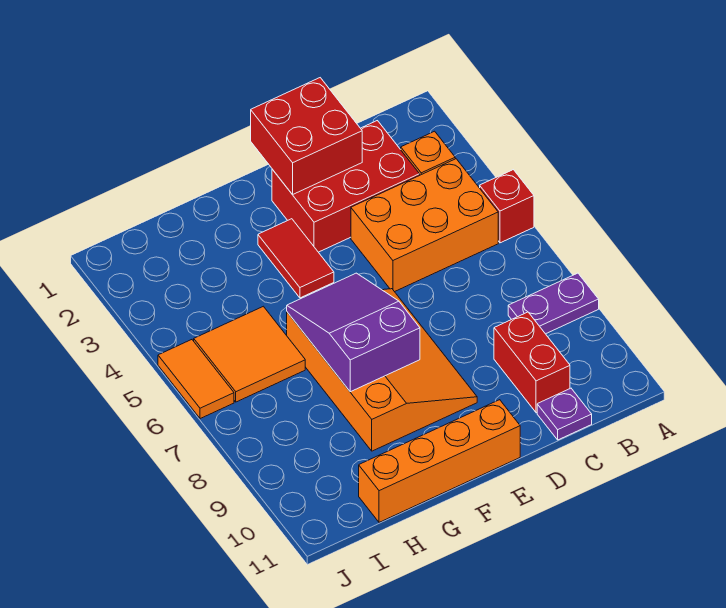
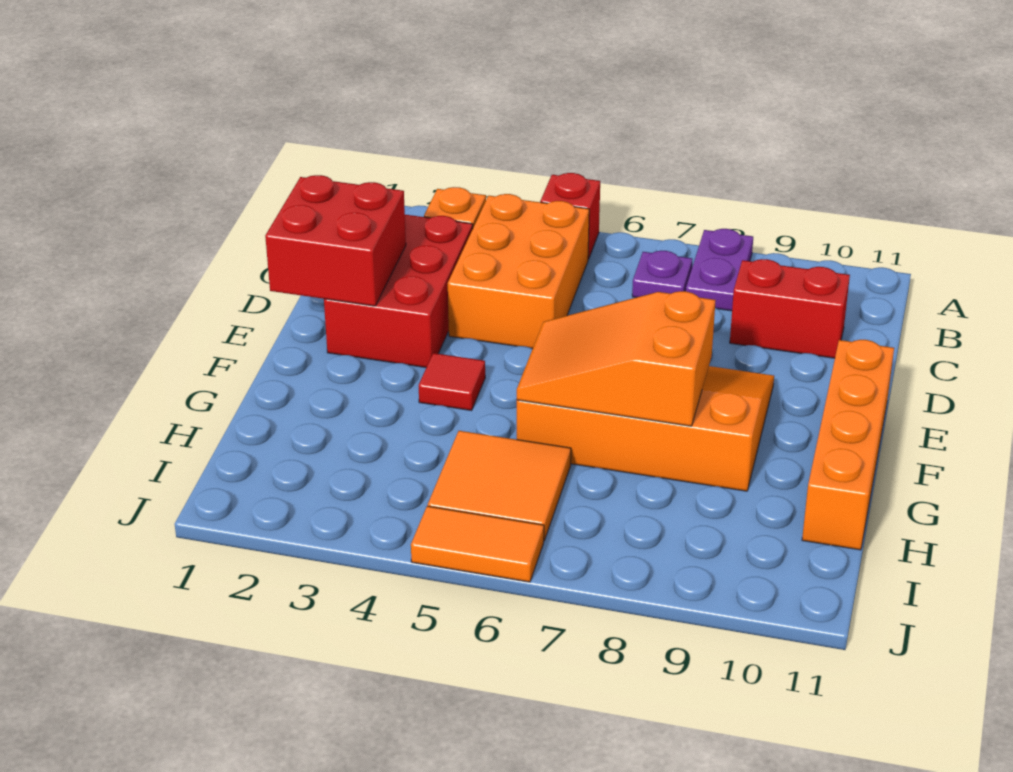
purple 1x1 plate [537,388,592,440] -> purple 1x1 plate moved to [632,251,692,297]
red 1x2 tile [258,219,334,298] -> red 1x1 tile [419,353,485,410]
purple 2x3 slope [287,273,420,392] -> orange 2x3 slope [517,291,716,426]

